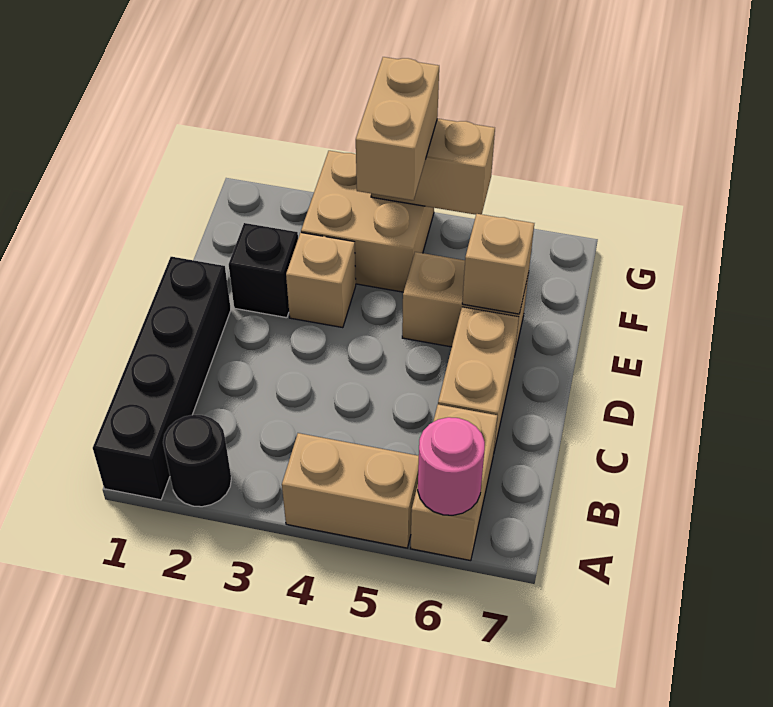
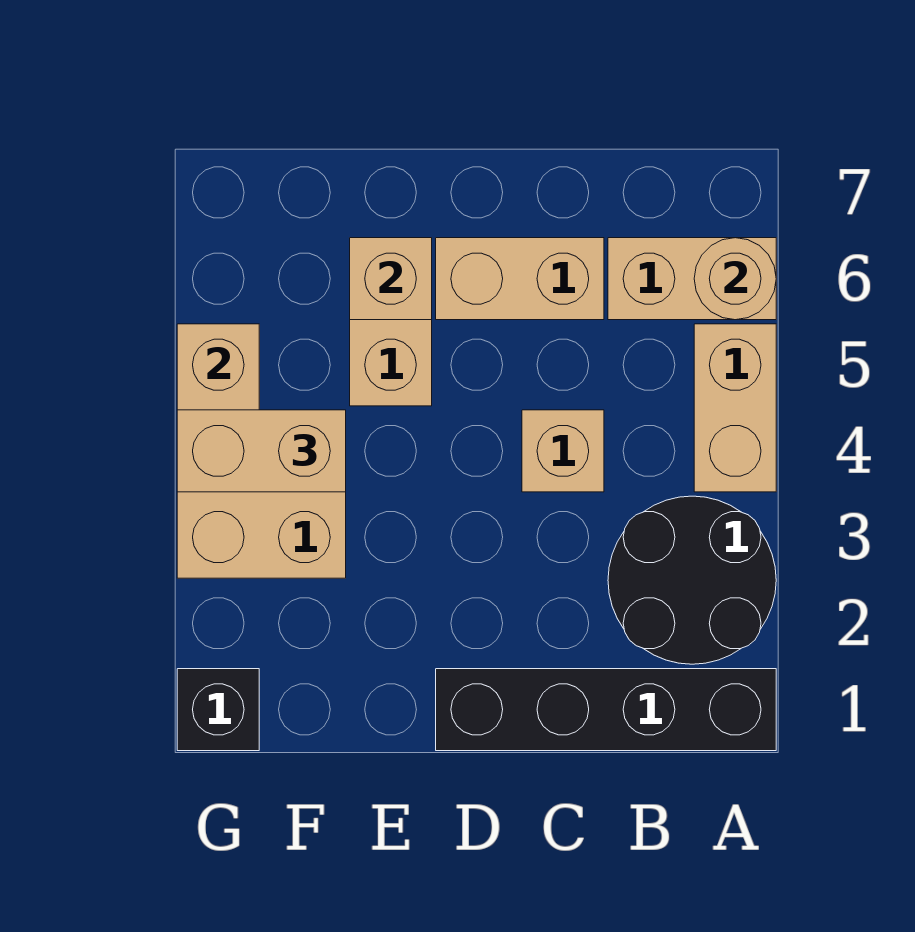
black 1x1 round brick [163,415,231,507] -> black 2x2 round brick [608,496,776,664]
pink 1x1 round brick [418,417,485,515] -> tan 1x1 round brick [694,238,776,320]
black 1x1 brick [229,223,298,318] -> black 1x1 brick moved to [177,669,259,751]
tan 1x1 brick [286,233,356,328] -> tan 1x1 brick moved to [522,410,604,492]

